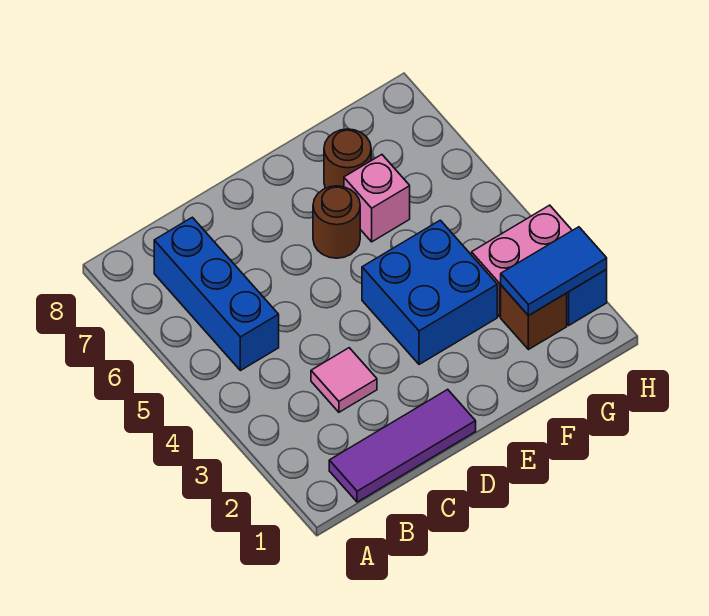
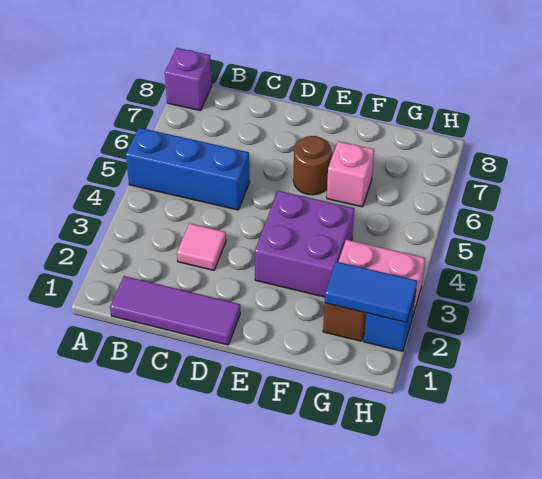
none -> purple 1x1 brick [165,48,212,111]
blue 1x3 brick [154,217,279,371] -> blue 1x3 brick turned to [126,128,250,210]
blue 2x2 brick [362,220,497,364] -> purple 2x2 brick [255,191,354,297]
brown 1x1 round brick [324,129,371,188] -> none

